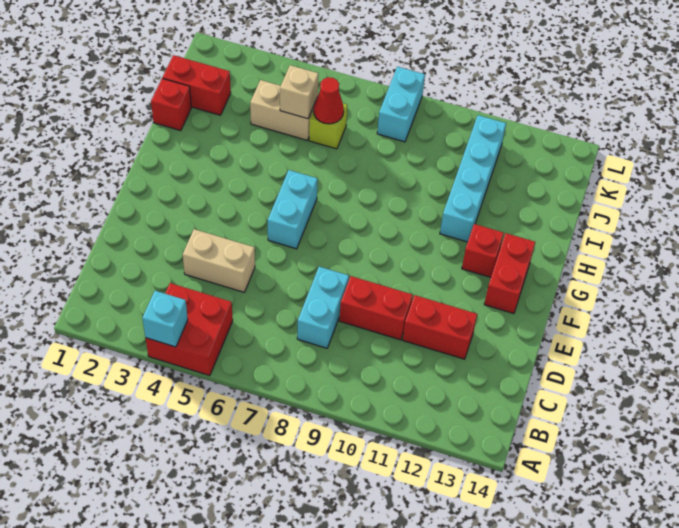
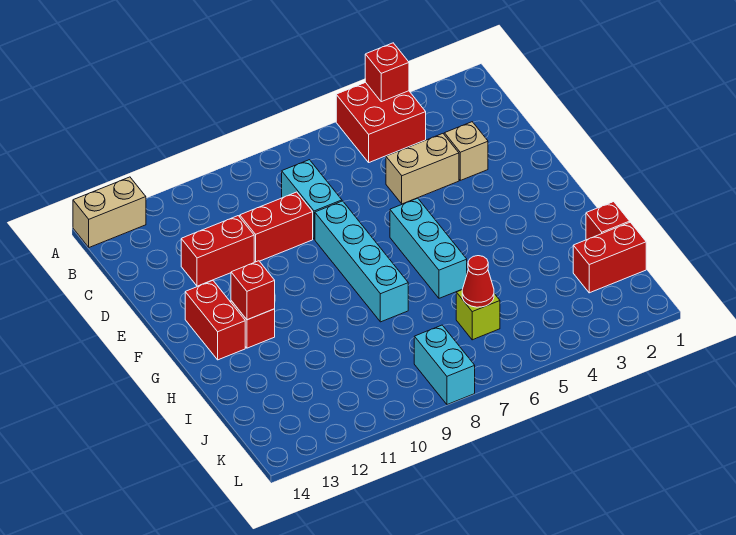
cyan 1x1 brick [142,291,188,347] -> red 1x1 brick [365,43,409,102]
cyan 1x2 brick [268,170,318,249] -> cyan 1x3 brick [390,198,467,298]
none -> red 1x1 brick [231,261,275,320]
cyan 1x4 brick [440,115,506,242] -> cyan 1x4 brick moved to [315,201,408,322]
tan 1x2 brick [250,80,314,140] -> tan 1x2 brick moved to [73,177,146,247]
tan 1x1 brick [280,65,319,119] -> tan 1x1 brick moved to [444,122,488,180]

